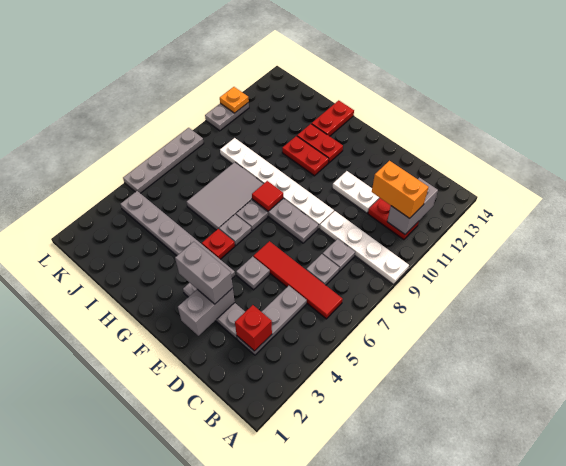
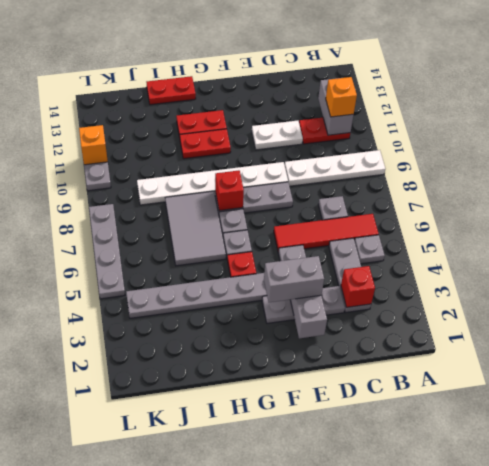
orange 1x2 brick [372,161,429,218] -> orange 1x1 brick [326,77,357,117]
grey 1x1 plate [323,239,355,271] -> grey 1x1 plate moved to [355,235,385,264]
red 1x1 tile [252,181,283,211] -> red 1x1 brick [215,170,244,211]
red 1x2 plate [312,100,354,136] -> red 1x2 plate turned to [147,76,196,105]
orange 1x1 plate [220,87,249,113] -> orange 1x1 brick [79,125,108,165]

